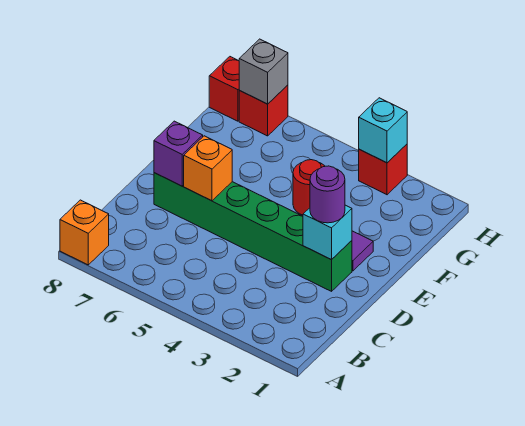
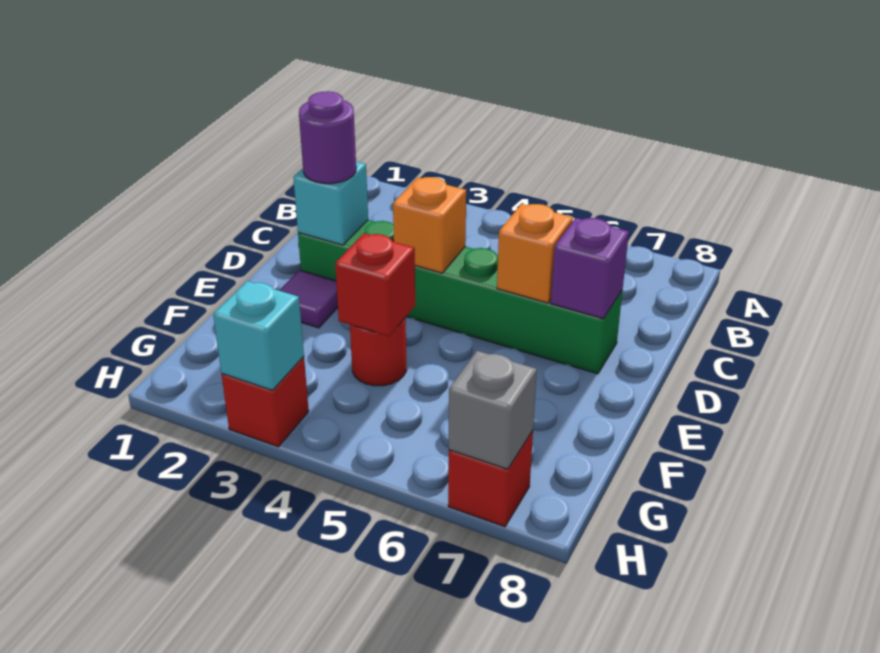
orange 1x1 brick [60,200,109,265] -> orange 1x1 brick moved to [393,177,466,273]
red 1x1 brick [209,57,240,121] -> red 1x1 brick moved to [335,234,415,336]

